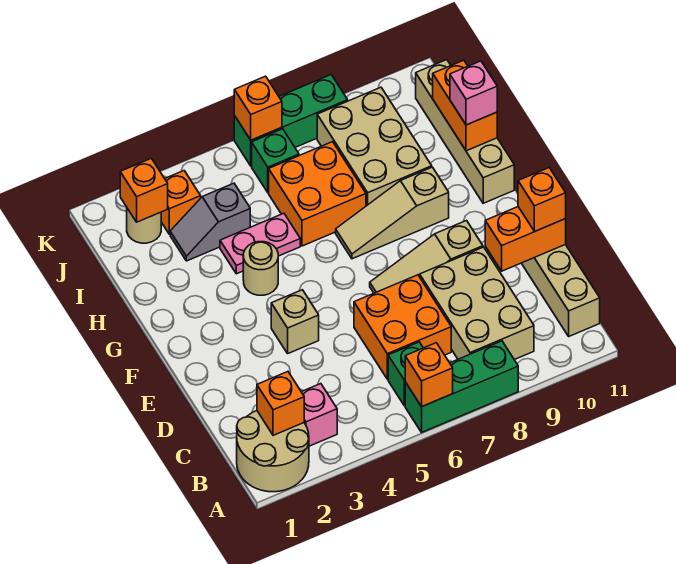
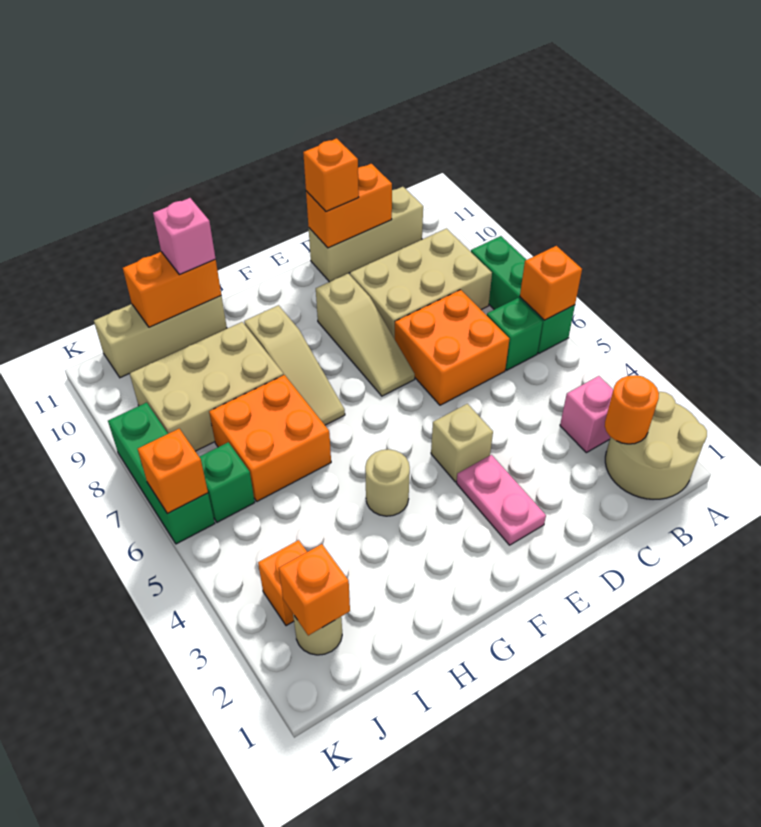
orange 1x1 brick [257,372,304,435] -> orange 1x1 round brick [605,375,659,444]
orange 1x2 brick [485,207,566,271] -> orange 1x2 brick turned to [306,164,392,248]
tan 1x4 brick [416,60,514,203] -> tan 1x3 brick [94,296,227,378]
pink 1x2 plate [220,213,300,274] -> pink 1x2 plate moved to [456,455,546,545]
grey 1x2 slope [170,183,250,261] -> none

